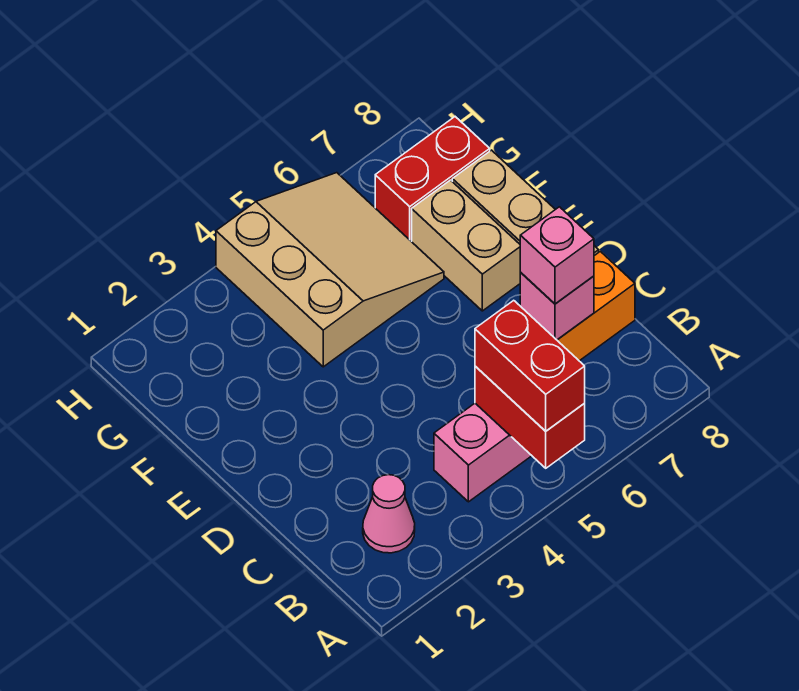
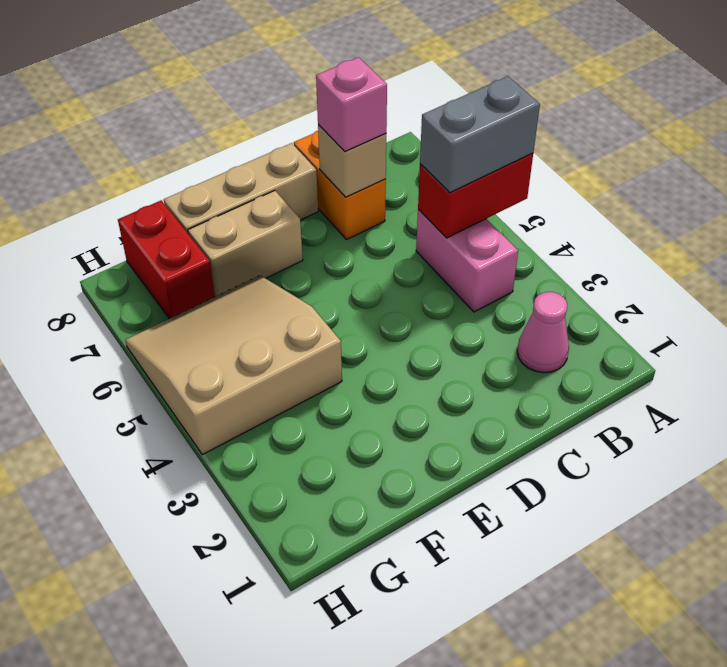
red 1x2 brick [475,300,585,431] -> grey 1x2 brick [420,76,540,193]
pink 1x1 brick [520,273,594,340] -> tan 1x1 brick [318,124,386,197]

